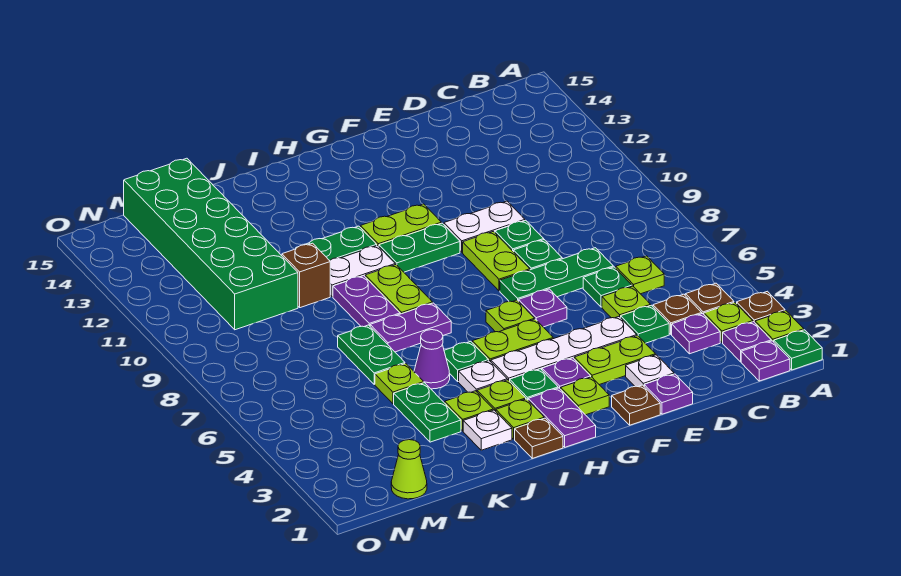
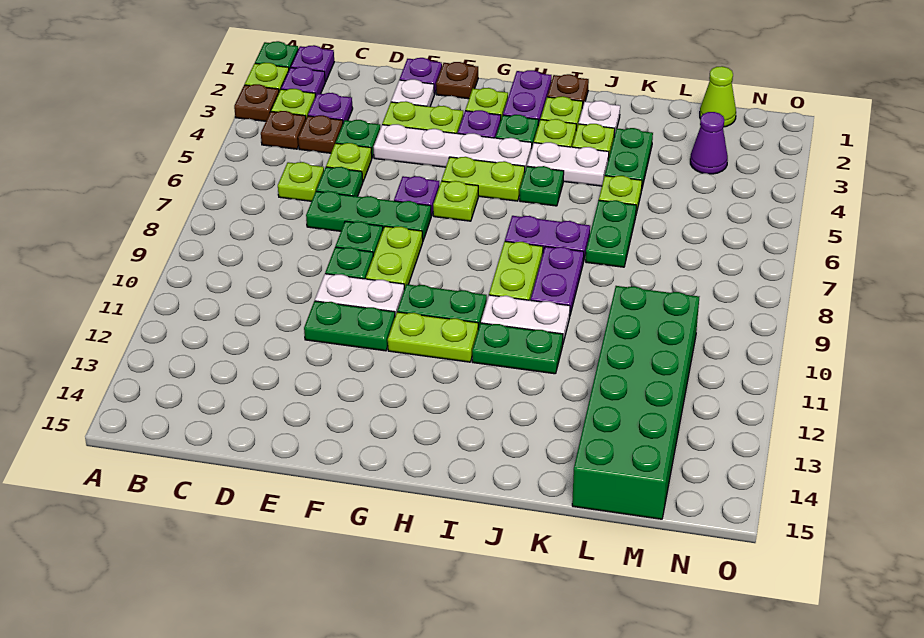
none -> green 1x2 plate [304,301,395,351]
white 1x1 plate [459,361,507,392] -> white 1x2 plate [527,142,609,186]
purple 1x1 cone [414,330,450,389] -> purple 1x1 cone moved to [690,112,728,174]
brown 1x1 brick [282,243,330,308] -> none

